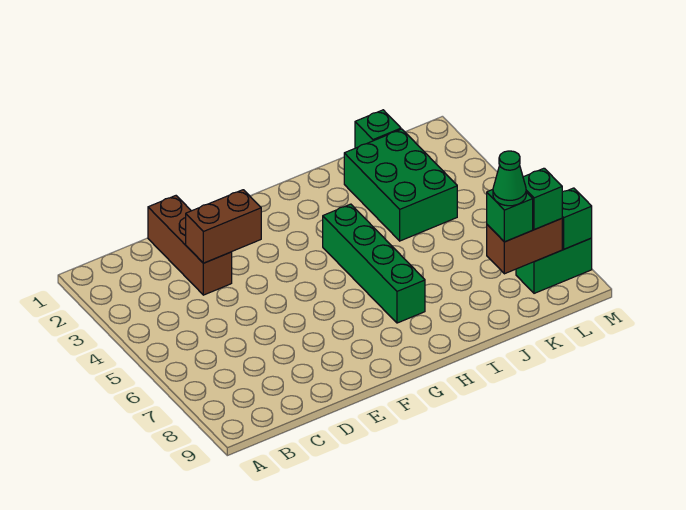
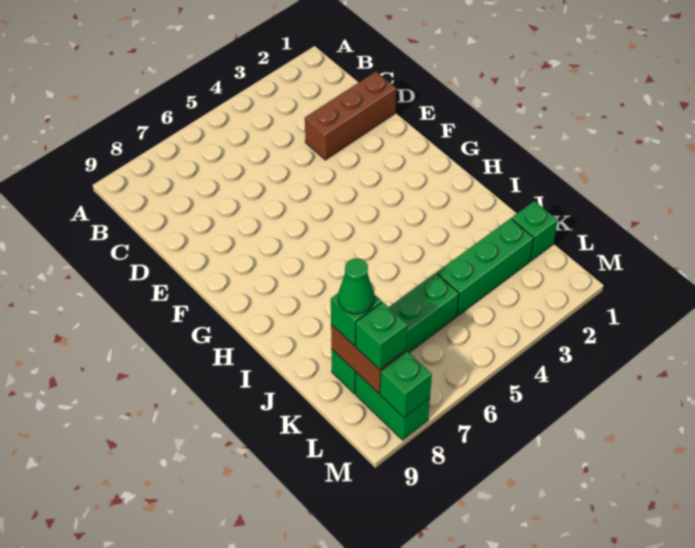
brown 1x2 brick [186,190,261,263] -> none
green 1x4 brick [323,204,425,323] -> green 1x4 brick moved to [331,273,459,394]
green 2x3 brick [344,129,457,241] -> green 1x3 brick [437,219,534,316]

